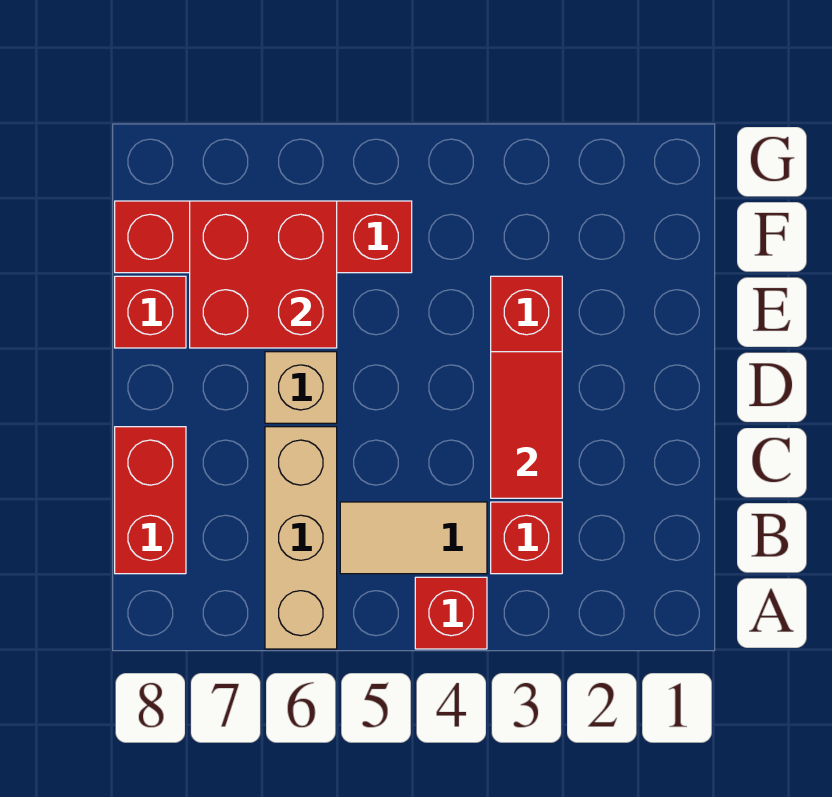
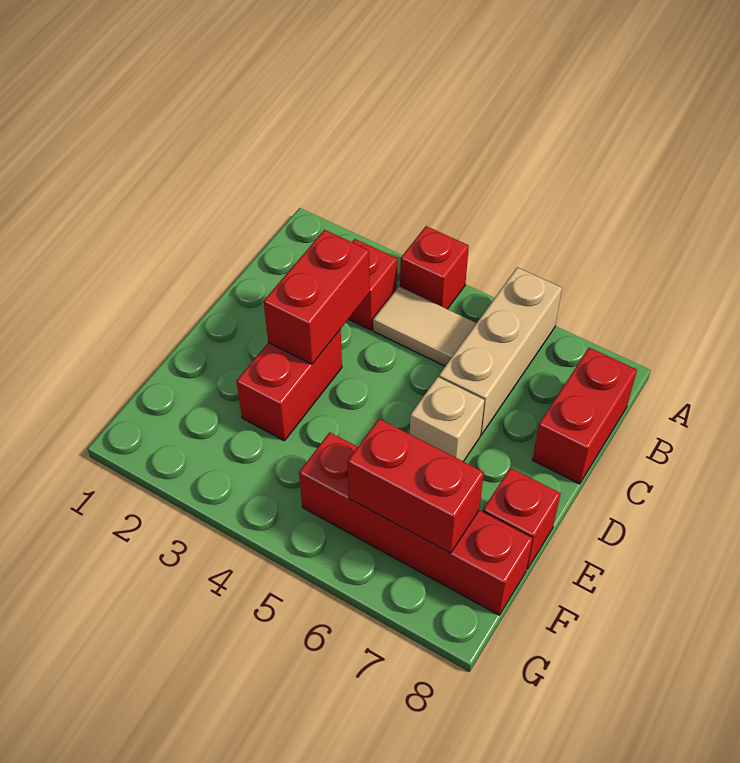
red 1x2 tile [491,352,562,498] -> red 1x2 brick [264,230,369,364]
red 2x2 brick [190,201,337,348] -> red 1x2 brick [348,419,484,553]

